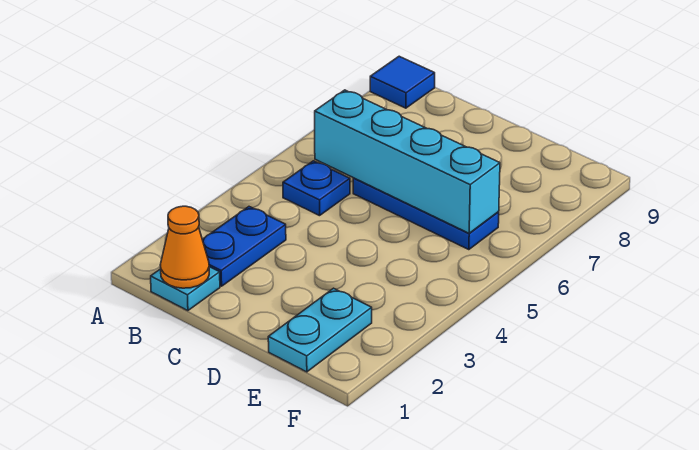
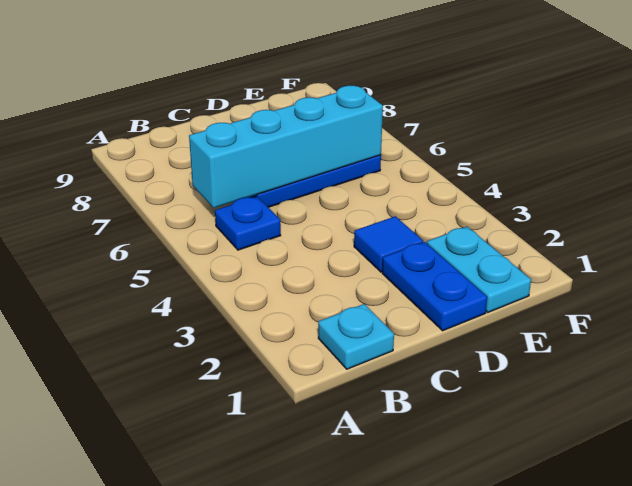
blue 1x1 tile [370,56,435,108] -> blue 1x1 tile moved to [354,216,423,272]
orange 1x1 cone [160,206,209,288] -> none
blue 1x2 plate [202,207,286,286] -> blue 1x2 plate moved to [382,242,487,331]

